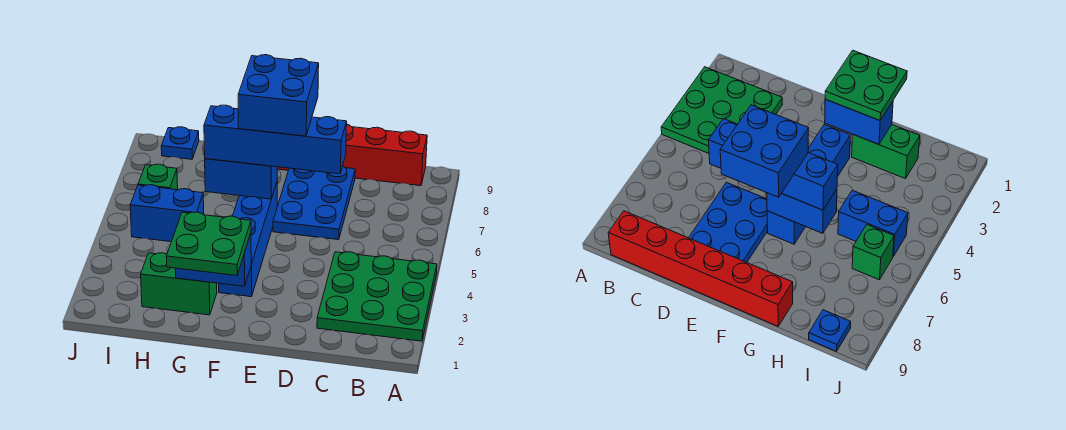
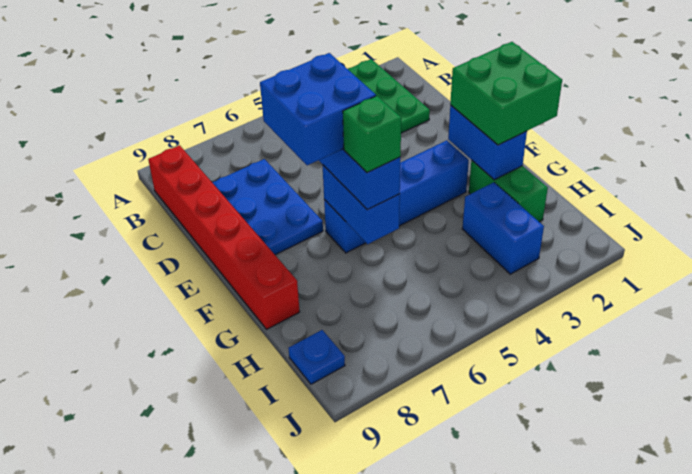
blue 2x3 plate [273,166,355,240] -> blue 2x3 plate turned to [212,159,323,255]
green 2x2 plate [166,212,251,276] -> green 2x2 brick [450,42,562,145]
blue 1x2 brick [130,185,204,242] -> blue 1x2 brick moved to [462,182,544,274]
green 1x1 brick [138,164,178,190] -> green 1x1 brick moved to [343,96,401,173]

